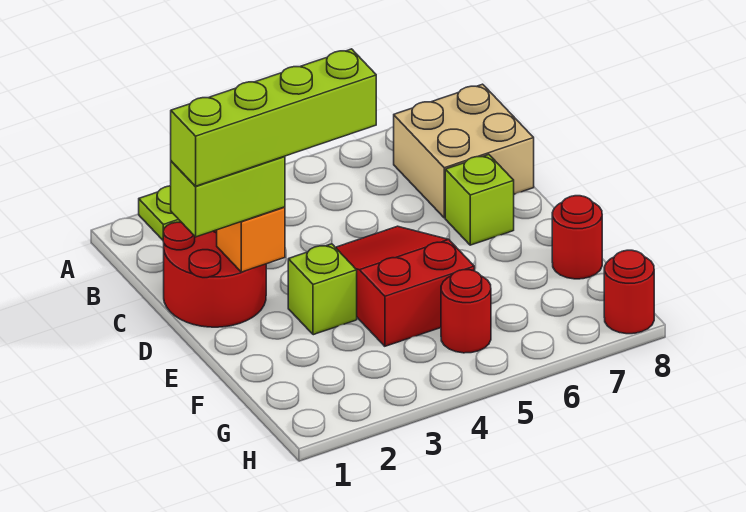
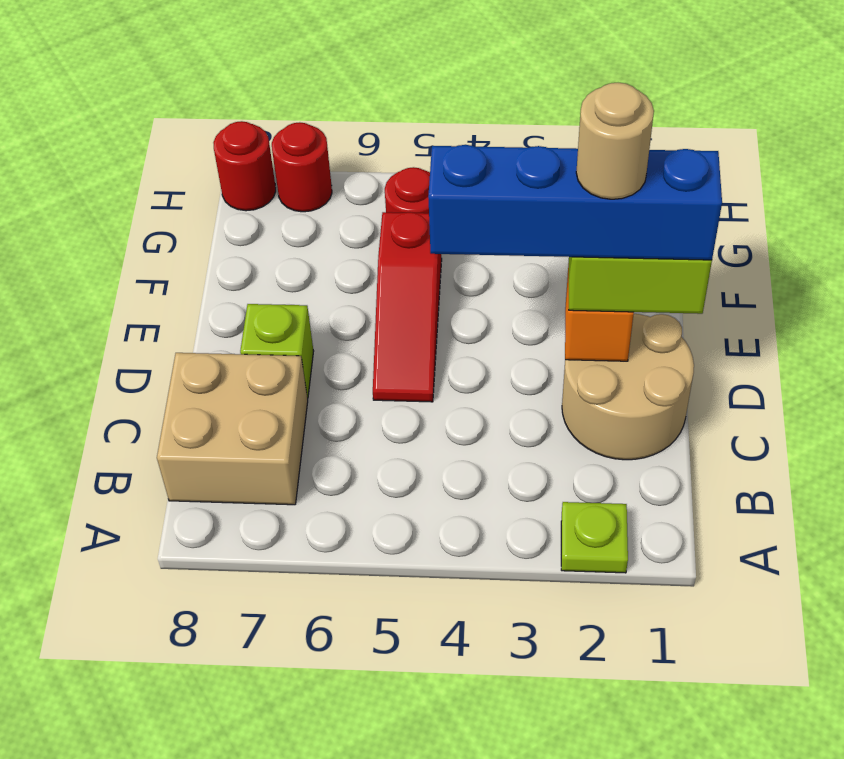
red 2x2 round brick [163,222,266,327] -> tan 2x2 round brick [562,314,694,460]
lime 1x4 brick [171,49,376,186] -> blue 1x4 brick [428,145,722,260]
none -> tan 1x1 round brick [576,83,654,199]
red 2x3 slope [335,226,474,346] -> red 1x3 slope [373,212,442,402]
lime 1x1 brick [288,244,357,335] -> none
red 1x1 round brick [552,196,602,279] -> red 1x1 round brick moved to [272,122,332,212]

